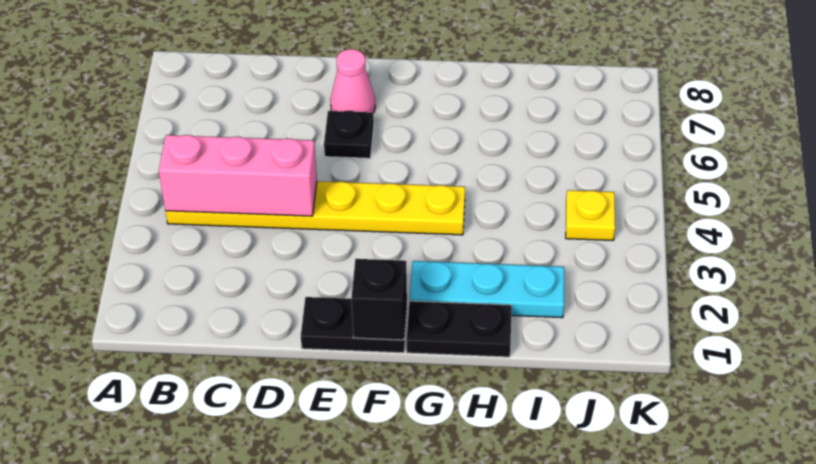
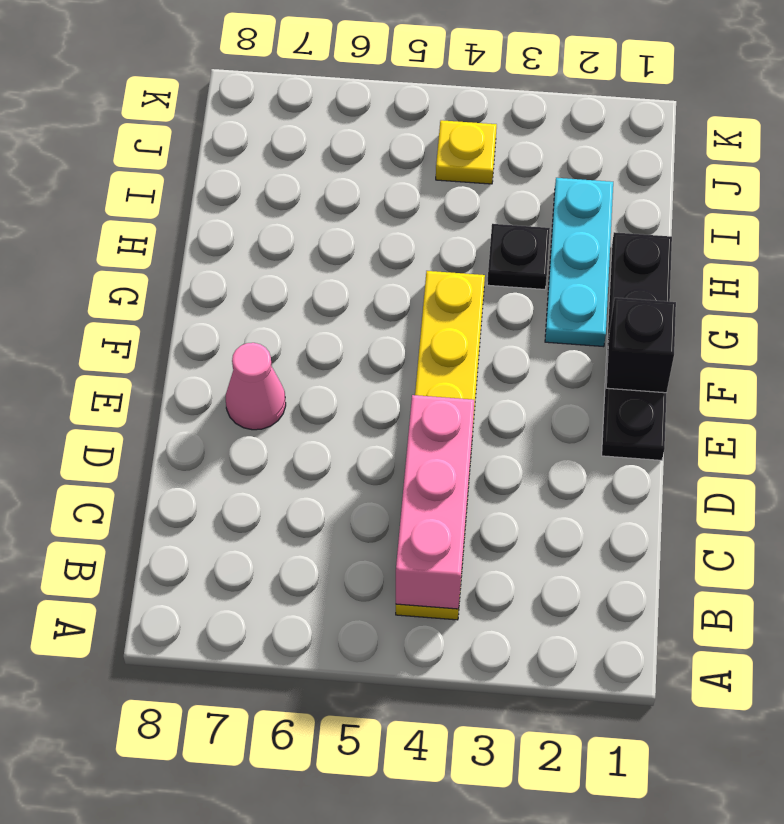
black 1x1 plate [324,111,374,158] -> black 1x1 plate moved to [487,224,550,289]

